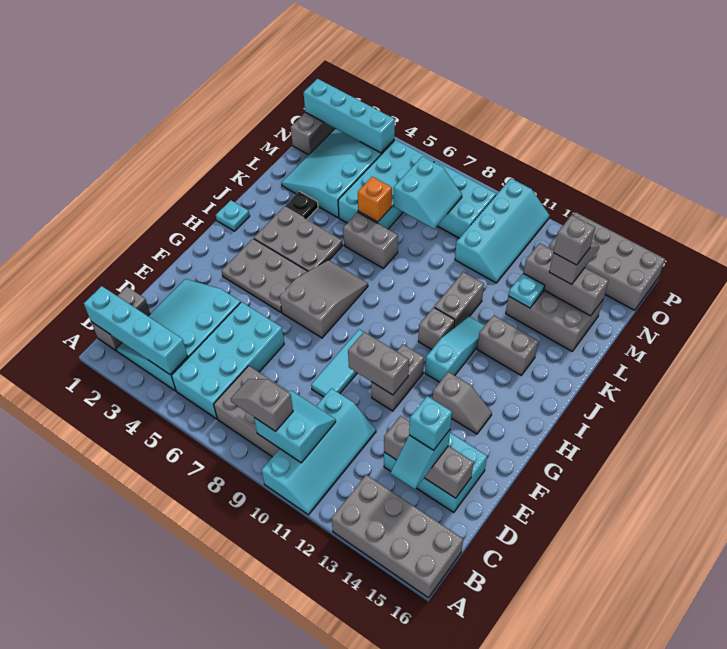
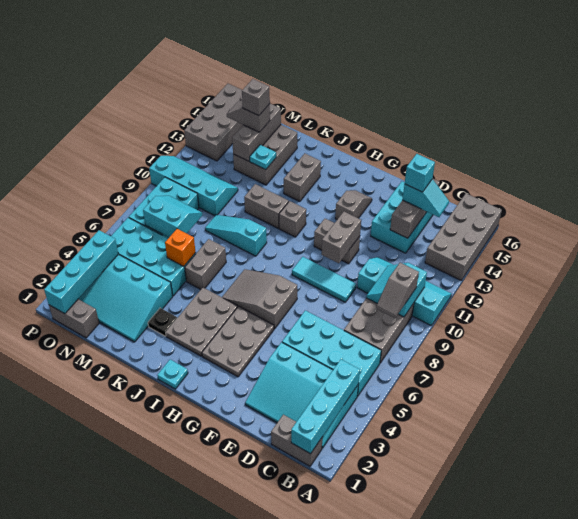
cyan 1x3 slope [425,316,485,382] -> cyan 1x3 slope moved to [205,215,267,256]

